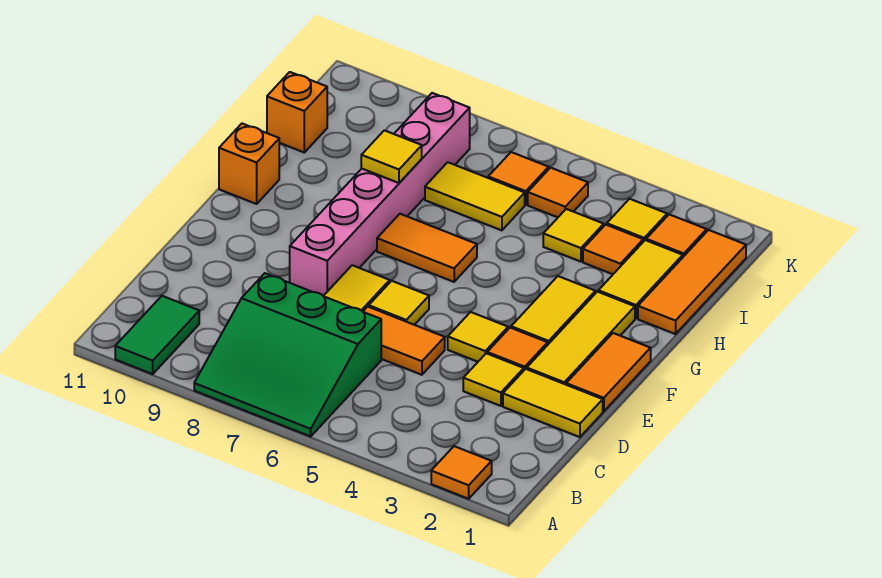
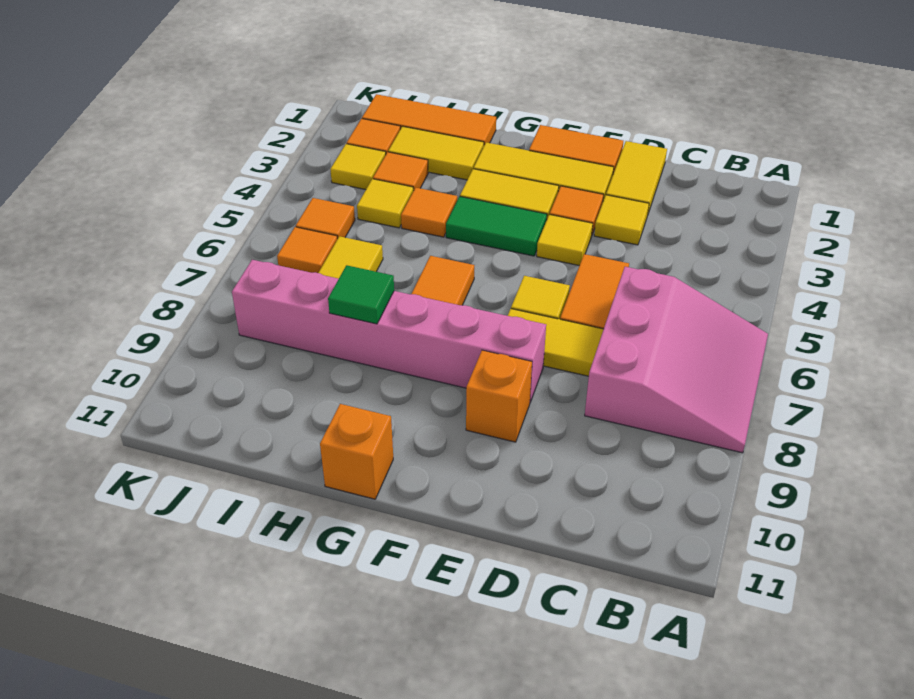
orange 1x1 tile [431,446,492,499] -> orange 1x1 tile moved to [401,188,457,237]
green 3x3 slope [194,273,381,436] -> pink 3x3 slope [585,267,768,453]
green 1x2 tile [115,296,199,374] -> green 1x2 tile moved to [446,196,547,256]
yellow 1x1 tile [361,130,422,183] -> green 1x1 tile [328,265,394,324]
orange 1x1 brick [267,72,327,152] -> orange 1x1 brick moved to [466,350,532,442]

